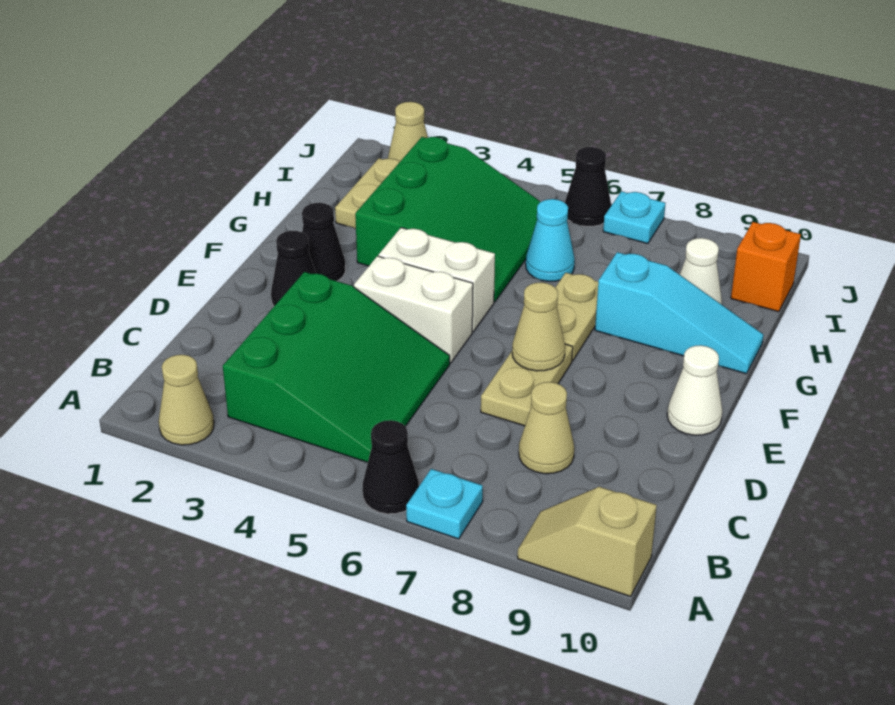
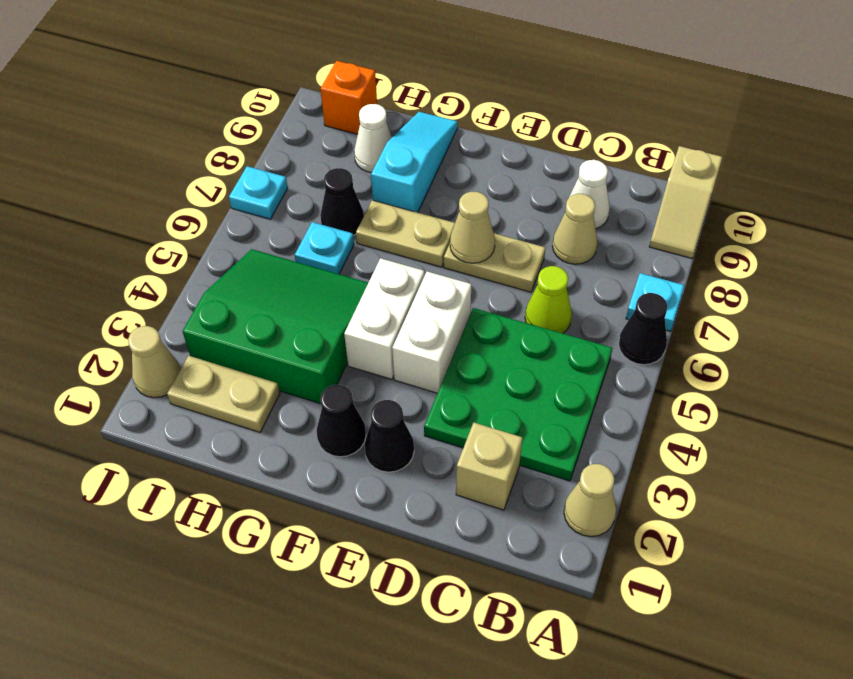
green 3x3 slope [223,272,450,462] -> green 3x3 plate [424,308,612,481]
none -> tan 1x1 brick [456,423,522,510]
none -> lime 1x1 cone [525,266,572,333]
white 1x1 cone [667,345,722,435] -> white 1x1 cone moved to [569,160,610,229]
cyan 1x1 cone [526,199,575,281] -> cyan 1x1 plate [295,222,354,274]
black 1x1 cone [565,147,611,227] -> black 1x1 cone moved to [320,168,364,235]

